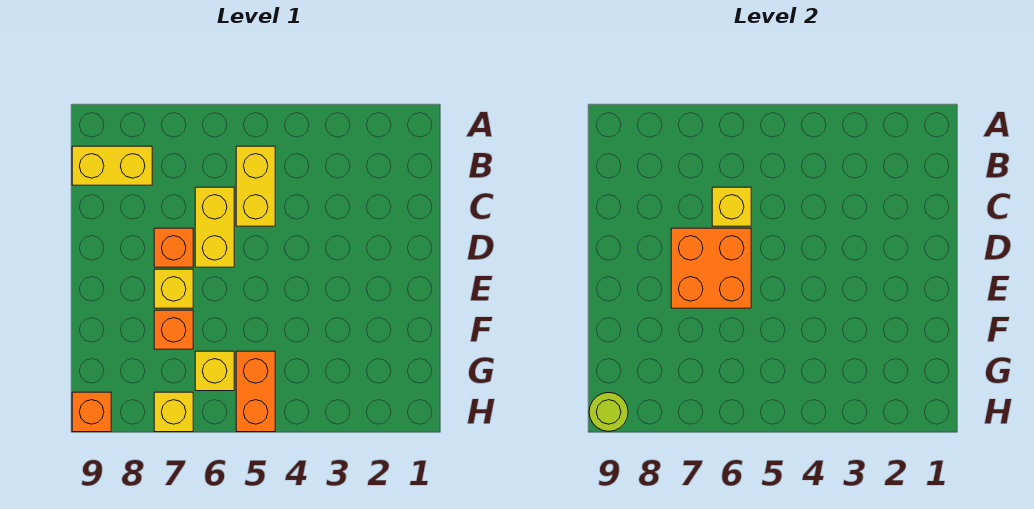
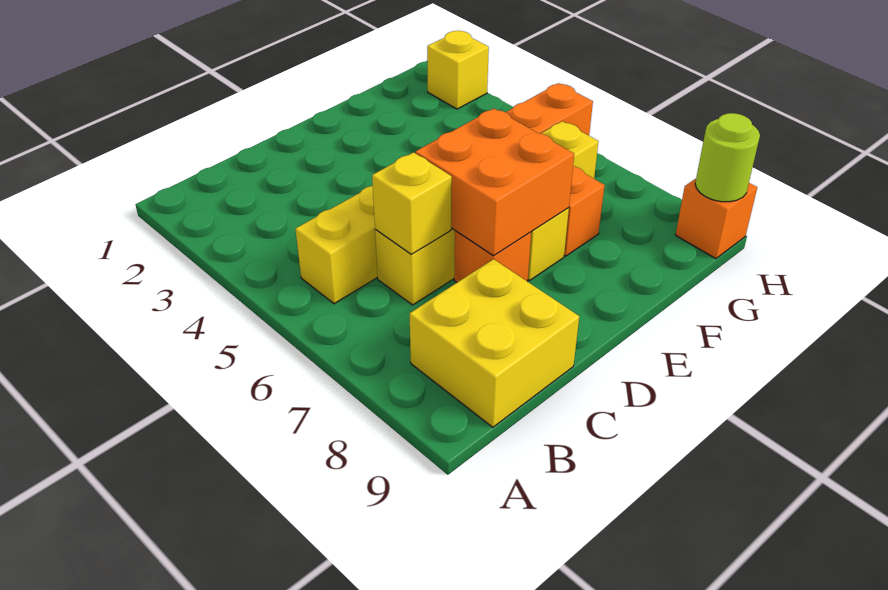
yellow 1x2 brick [72,146,152,185] -> yellow 2x2 brick [410,259,579,427]
yellow 1x1 brick [154,392,193,432] -> yellow 1x1 brick moved to [427,31,489,109]

